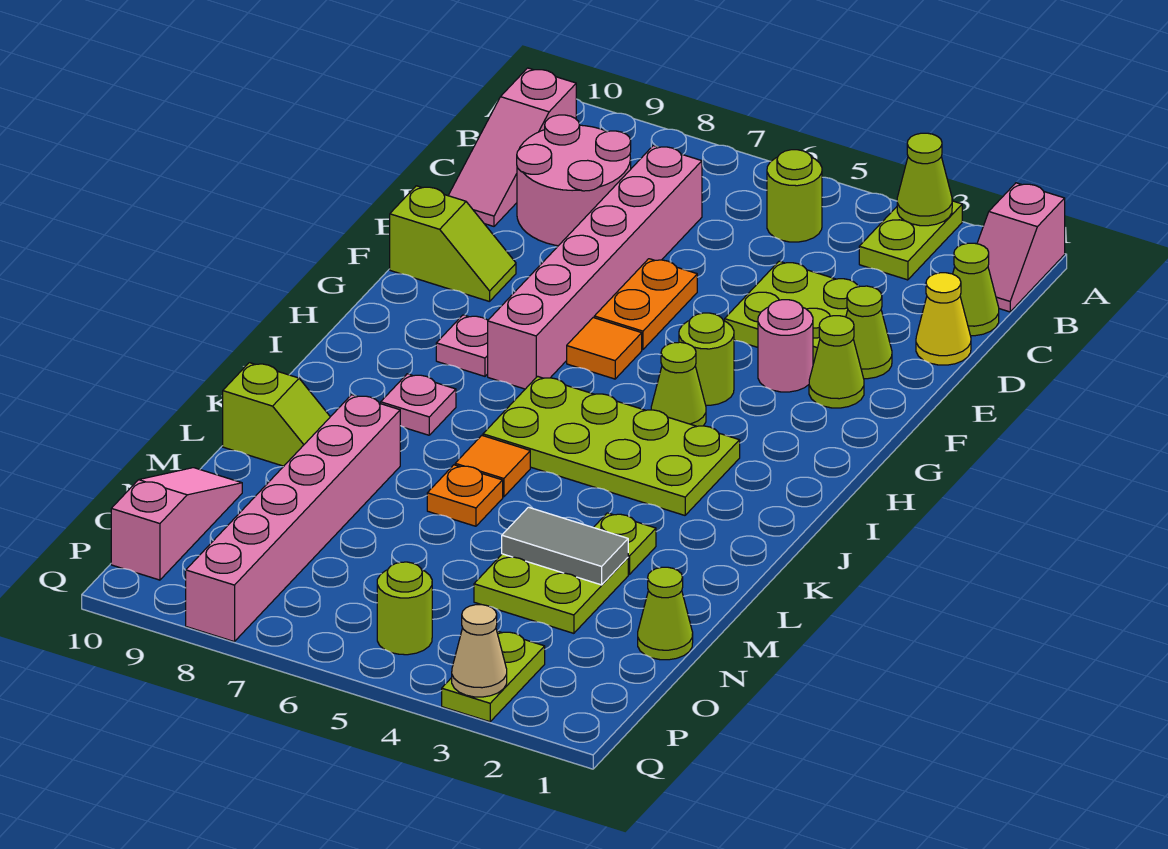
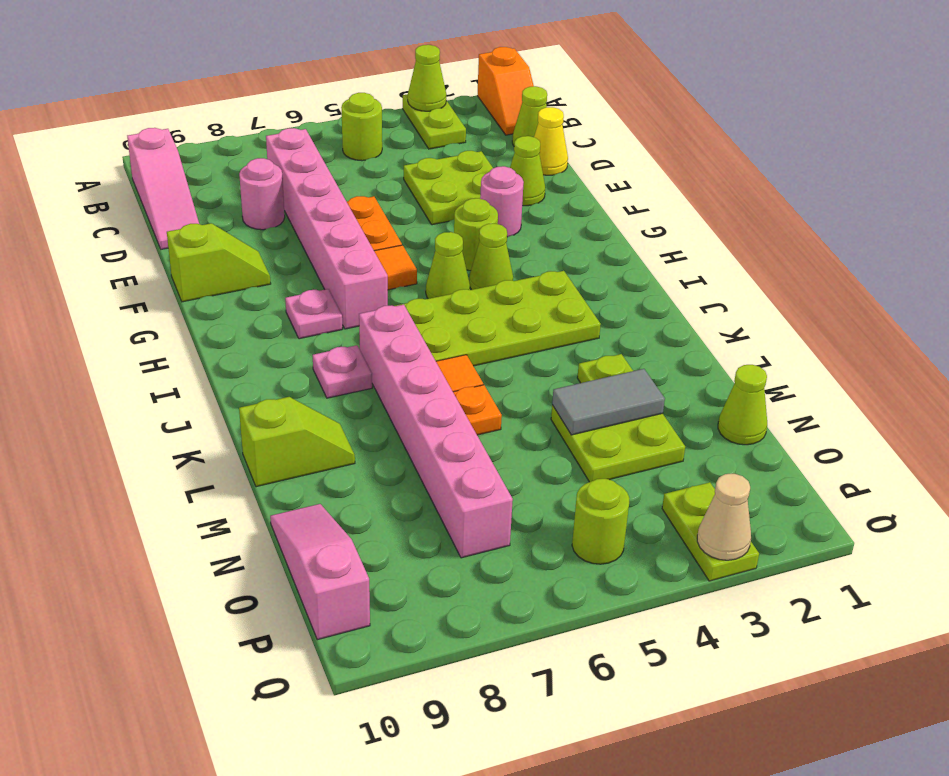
pink 1x2 slope [977,183,1065,312] -> orange 1x2 slope [477,47,534,135]
pink 2x2 round brick [517,115,631,246] -> pink 1x1 round brick [239,158,285,230]
lime 1x1 cone [809,316,864,408] -> lime 1x1 cone moved to [426,232,470,299]
pink 1x6 brick [186,395,400,642] -> pink 1x6 brick moved to [359,304,513,558]

